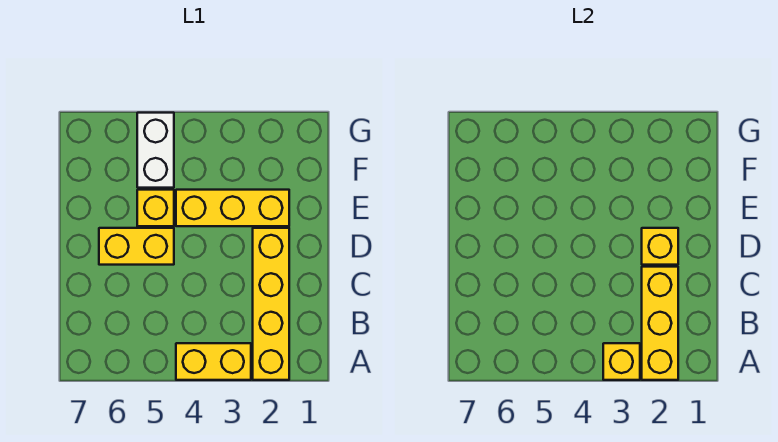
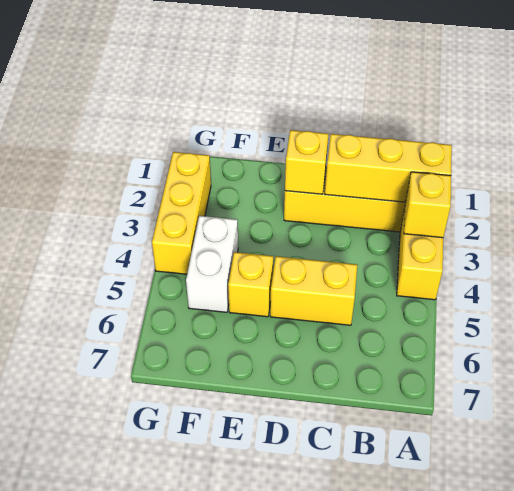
yellow 1x2 brick [99,228,174,265] -> yellow 1x2 brick turned to [270,256,357,325]
yellow 1x3 brick [176,190,289,226] -> yellow 1x3 brick moved to [152,152,211,274]
white 1x2 brick [137,113,174,188] -> white 1x2 brick turned to [186,216,238,312]

